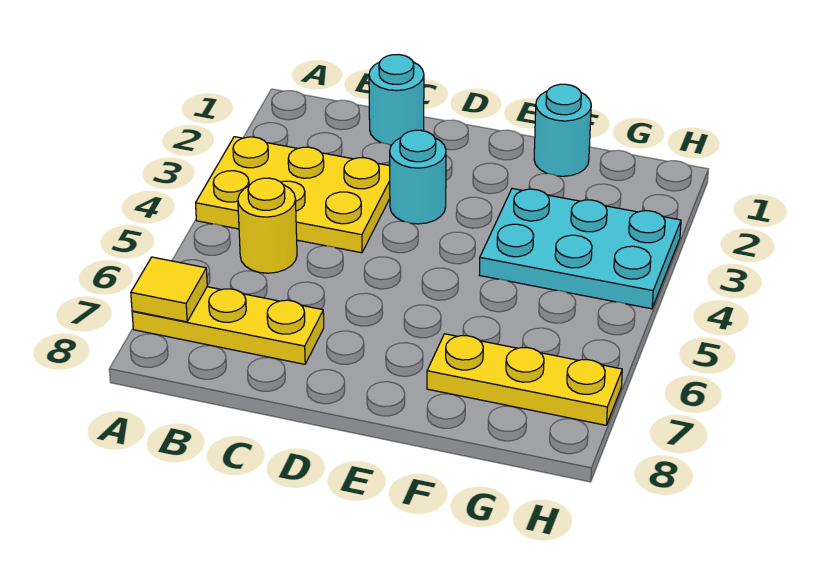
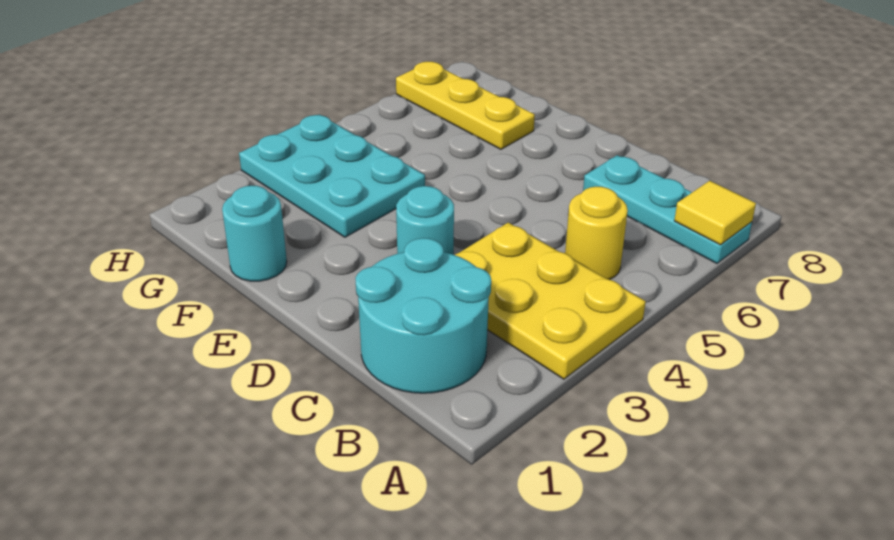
yellow 1x3 plate [132,287,324,364] -> cyan 1x3 plate [583,155,752,263]
cyan 1x1 round brick [369,55,424,145] -> cyan 2x2 round brick [355,238,491,393]

